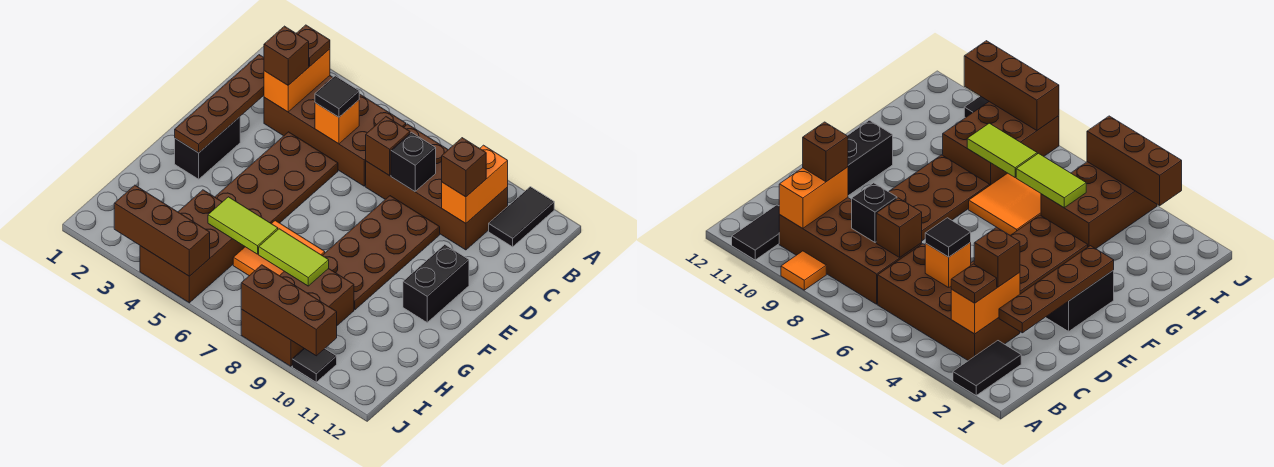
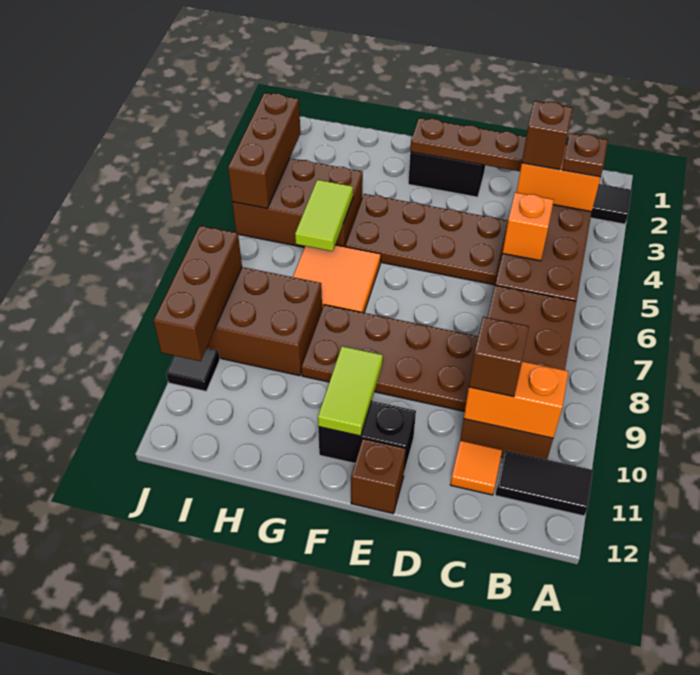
orange 1x1 tile [781,251,826,290] -> orange 1x1 tile moved to [450,441,502,495]
black 1x1 tile [315,76,359,117] -> none
brown 1x1 brick [366,117,410,176] -> brown 1x1 brick moved to [351,439,406,514]
black 1x1 brick [391,132,436,191] -> none
lime 1x2 tile [259,229,329,286] -> lime 1x2 tile moved to [318,346,383,436]

